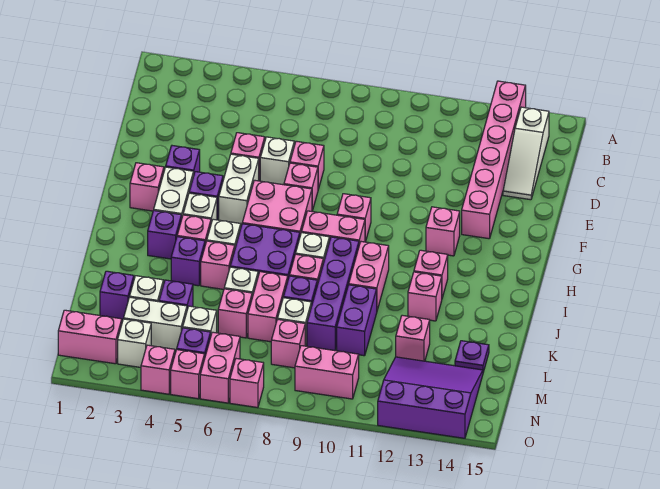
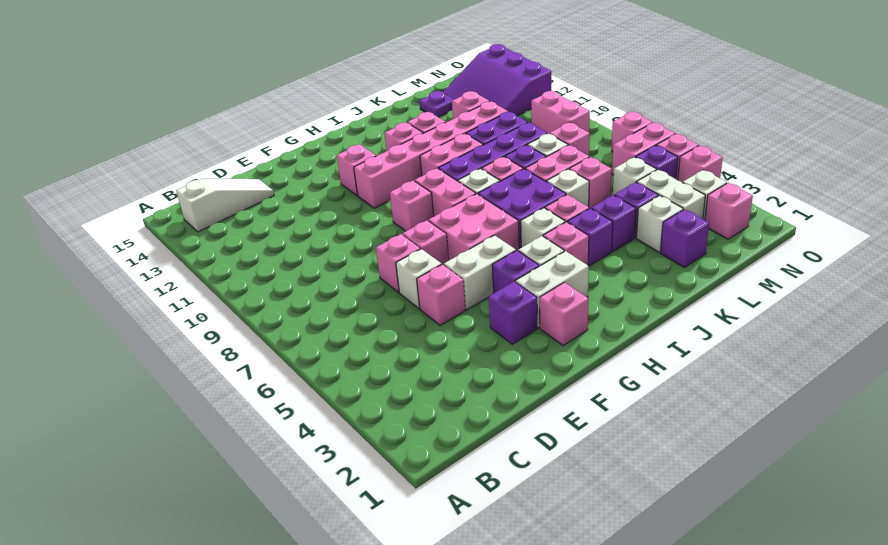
pink 1x6 brick [462,81,526,239] -> pink 1x6 brick moved to [354,101,508,208]
purple 1x1 brick [148,211,182,259] -> purple 1x1 brick moved to [591,195,636,252]
pink 1x2 brick [58,310,122,364] -> pink 1x1 brick [705,183,753,239]

